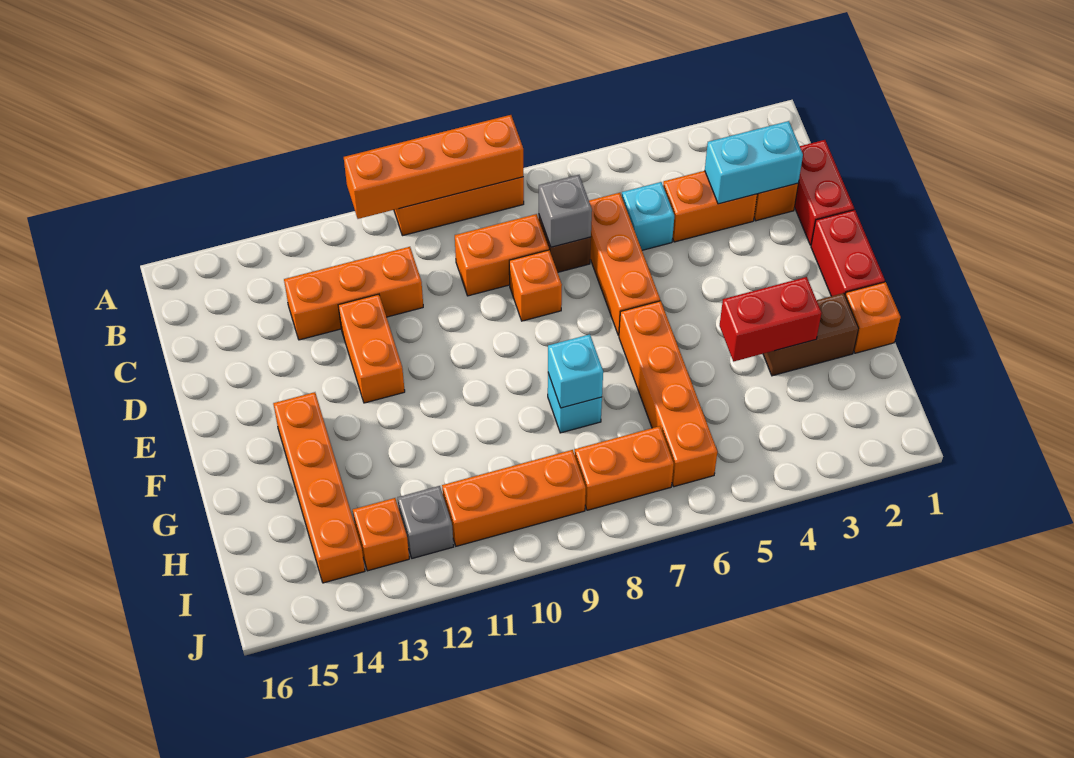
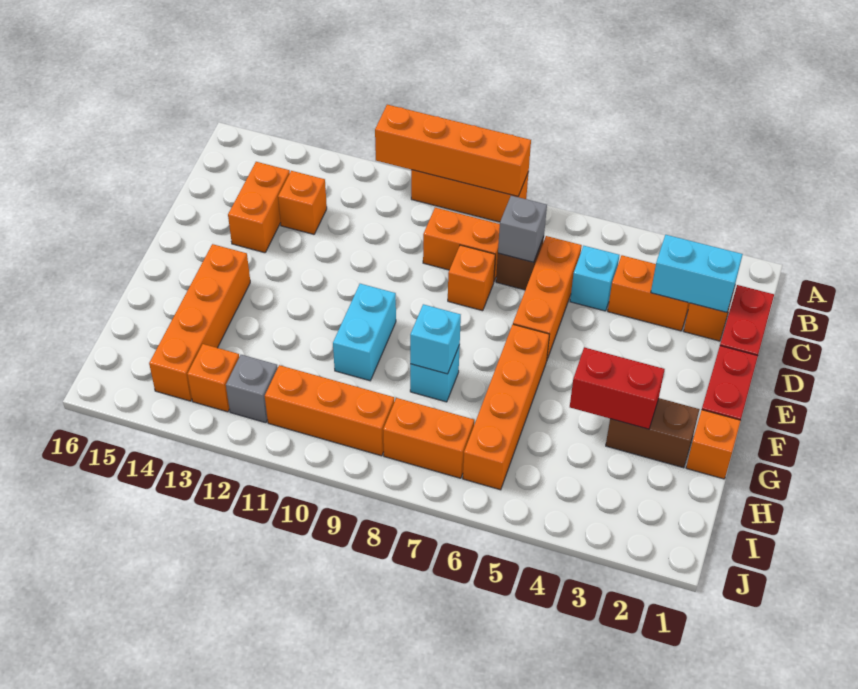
orange 1x3 brick [284,247,423,340] -> orange 1x1 brick [278,171,327,234]
orange 1x2 brick [338,294,405,403] -> orange 1x2 brick moved to [228,162,290,253]
none -> cyan 1x2 brick [333,284,396,381]

